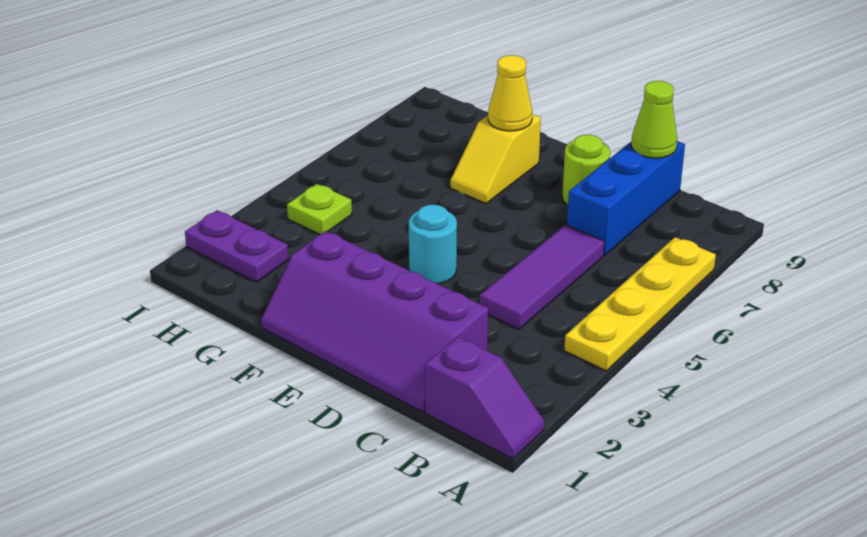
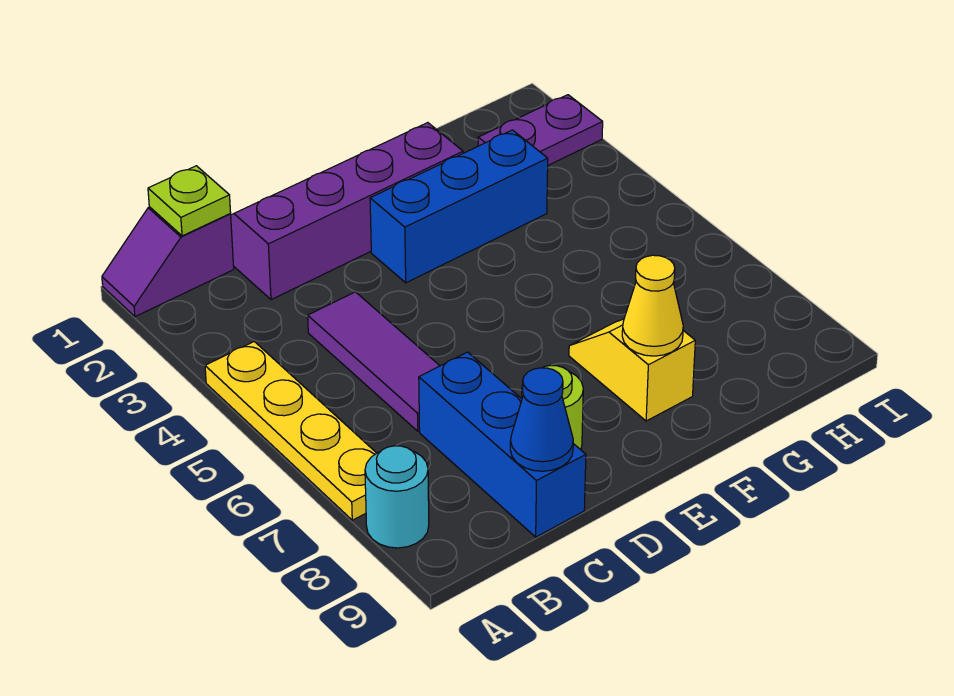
lime 1x1 cone [631,81,677,158] -> blue 1x1 cone [510,368,573,471]
none -> blue 1x3 brick [370,130,548,283]
cyan 1x1 round brick [409,205,457,284] -> cyan 1x1 round brick moved to [365,446,429,548]
lime 1x1 plate [287,184,352,235] -> lime 1x1 plate moved to [148,166,231,236]

